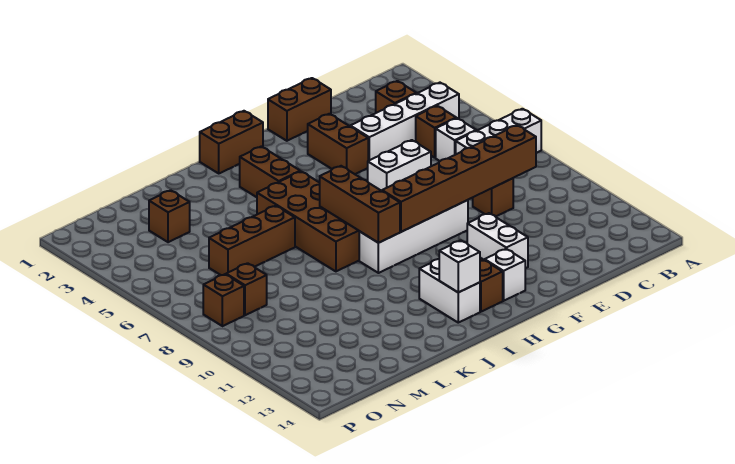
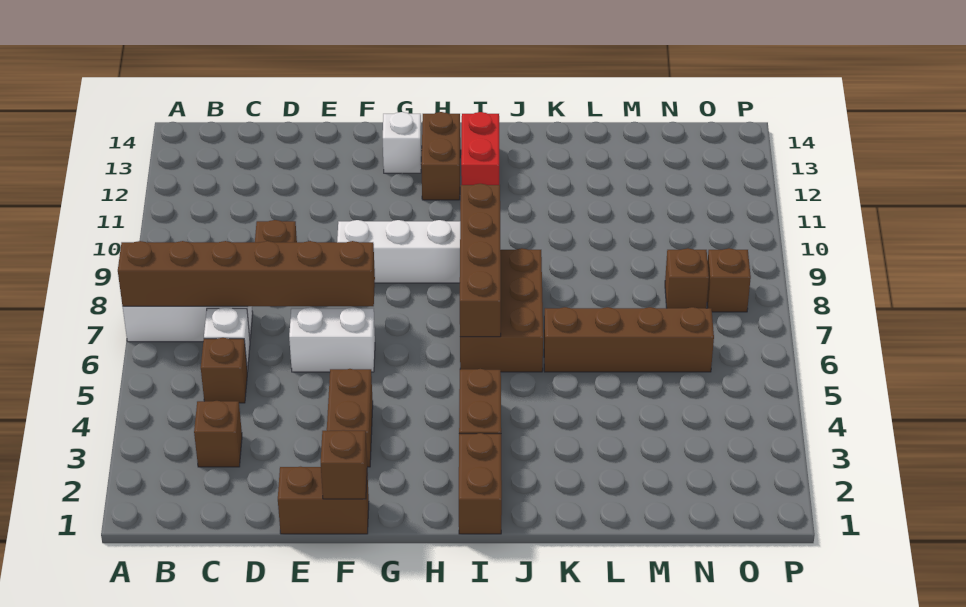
white 1x4 brick [350,83,459,161] -> none
brown 1x6 brick [382,125,536,232] -> brown 1x6 brick moved to [118,241,375,306]
white 1x2 brick [467,213,528,268] -> none
brown 1x2 brick [200,111,263,173] -> brown 1x2 brick turned to [459,433,502,534]
brown 2x4 brick [257,171,360,271] -> brown 2x3 brick [460,248,543,372]
brown 1x3 brick [320,166,400,243] -> brown 1x4 brick [460,184,501,337]
white 1x2 brick [419,259,480,323] -> red 1x2 brick [461,112,499,185]
white 1x1 brick [439,240,480,292] -> none
brown 1x3 brick [209,206,295,275] -> brown 1x4 brick [544,307,714,372]
brown 1x1 brick [149,190,190,242] -> brown 1x1 brick moved to [321,430,367,499]

